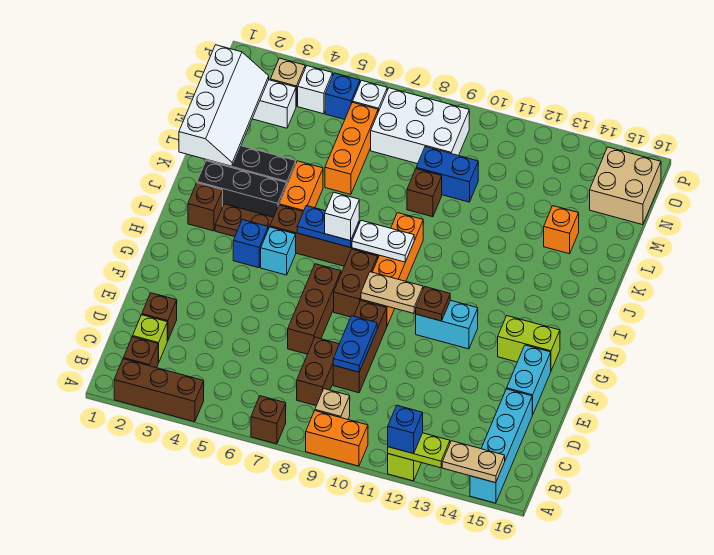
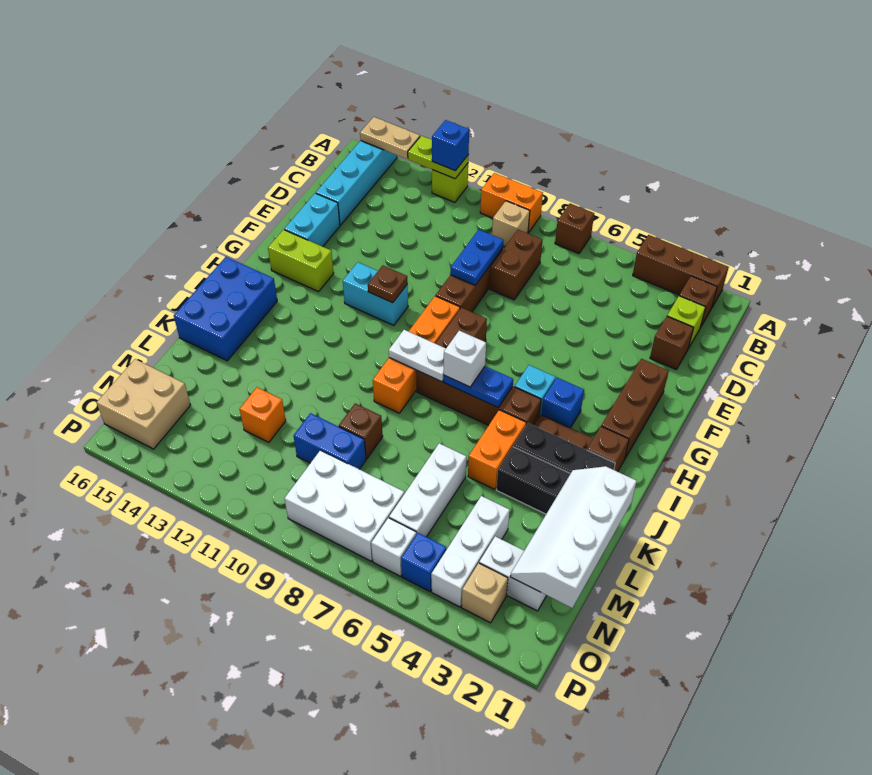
brown 1x3 brick [288,264,341,354] -> brown 1x3 brick moved to [601,359,669,458]
tan 1x2 plate [361,272,423,313] -> none
none -> blue 2x3 brick [174,257,277,361]
orange 1x3 brick [325,102,378,195] -> white 1x3 brick [389,443,466,537]
orange 1x1 brick [544,206,579,254] -> orange 1x1 brick moved to [240,387,286,442]
white 1x1 brick [298,66,333,114] -> white 1x3 brick [431,496,510,607]

